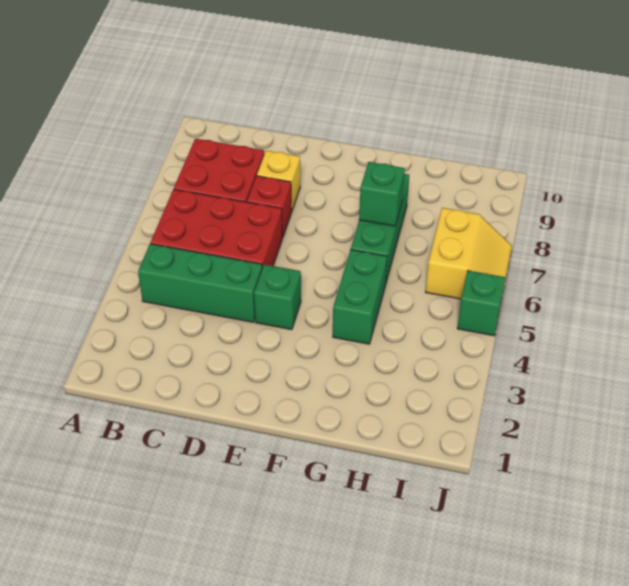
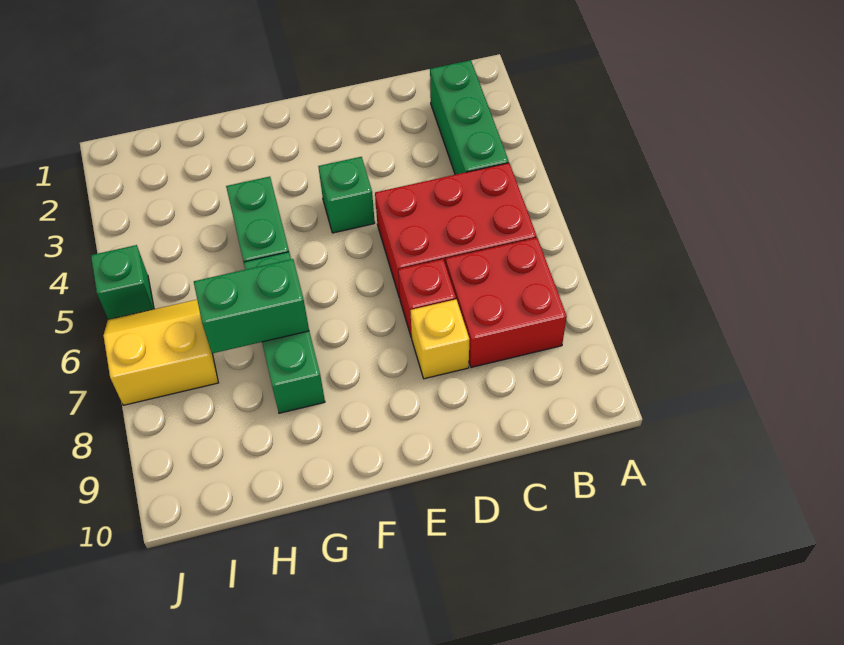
green 1x3 brick [138,244,262,322] -> green 1x3 brick turned to [430,60,509,175]
green 1x1 brick [359,162,405,226] -> green 1x2 brick [194,259,309,354]
yellow 2x2 slope [425,208,512,299] -> yellow 2x2 slope turned to [104,300,218,405]

